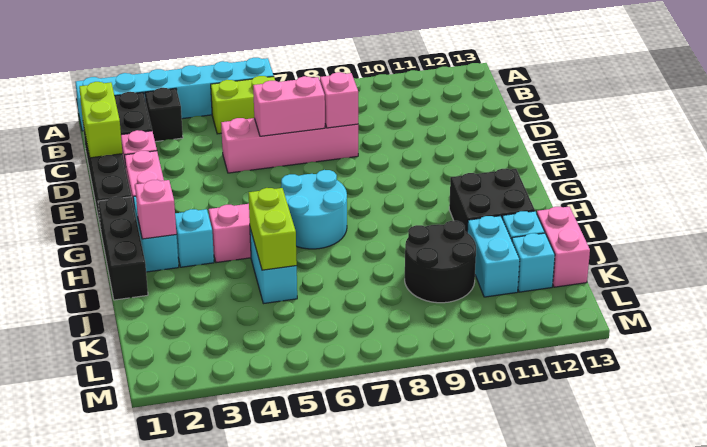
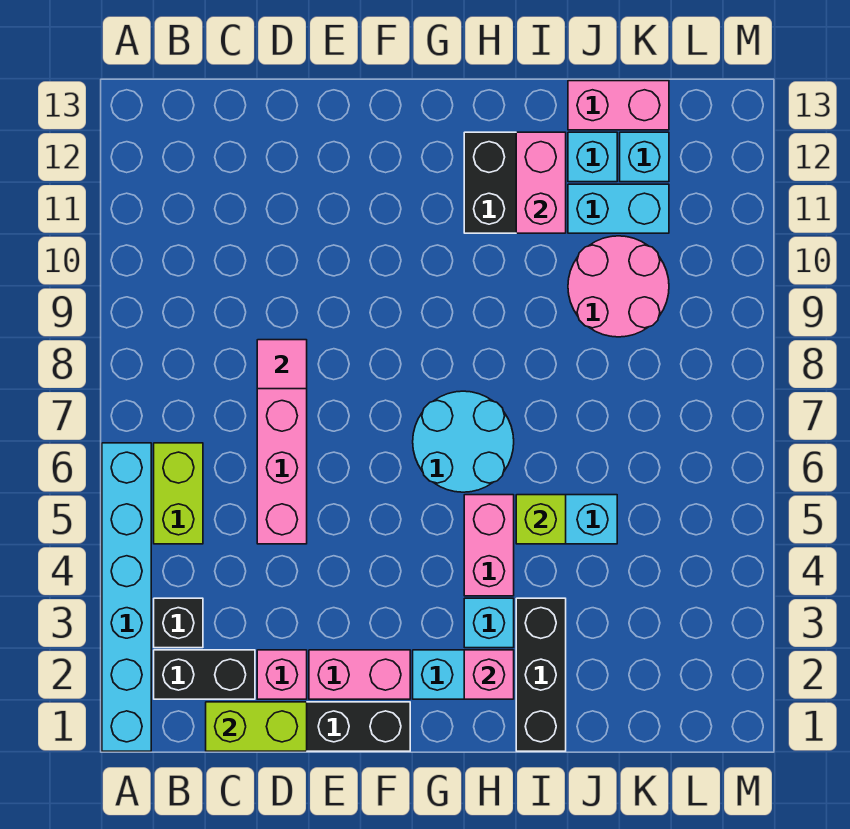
pink 1x2 brick [253,76,325,136] -> pink 1x2 brick moved to [516,132,566,233]
pink 1x1 brick [320,72,358,128] -> pink 1x1 tile [257,340,307,389]
black 1x3 brick [98,197,148,300] -> black 1x3 brick turned to [516,598,566,751]
lime 1x2 brick [249,188,297,270] -> lime 1x1 brick [516,495,566,544]
black 2x2 round brick [405,221,476,303] -> pink 2x2 round brick [568,236,669,337]

